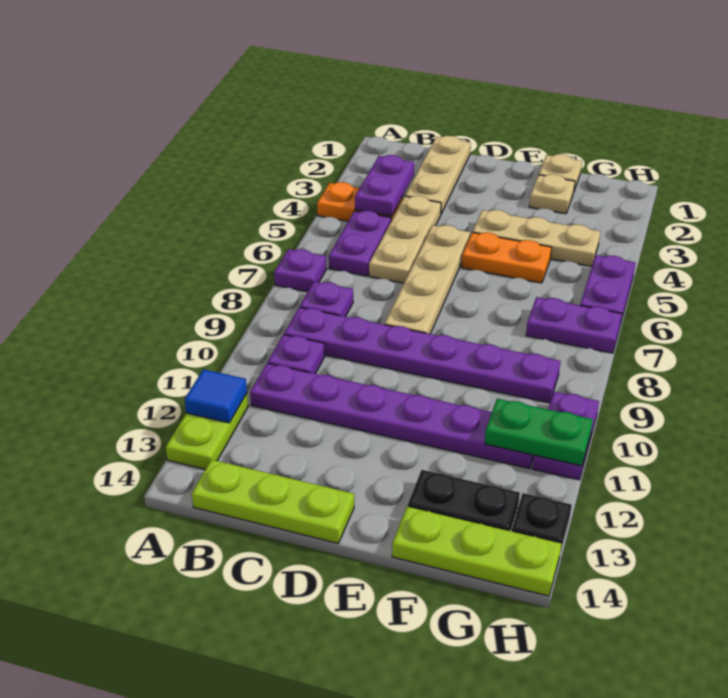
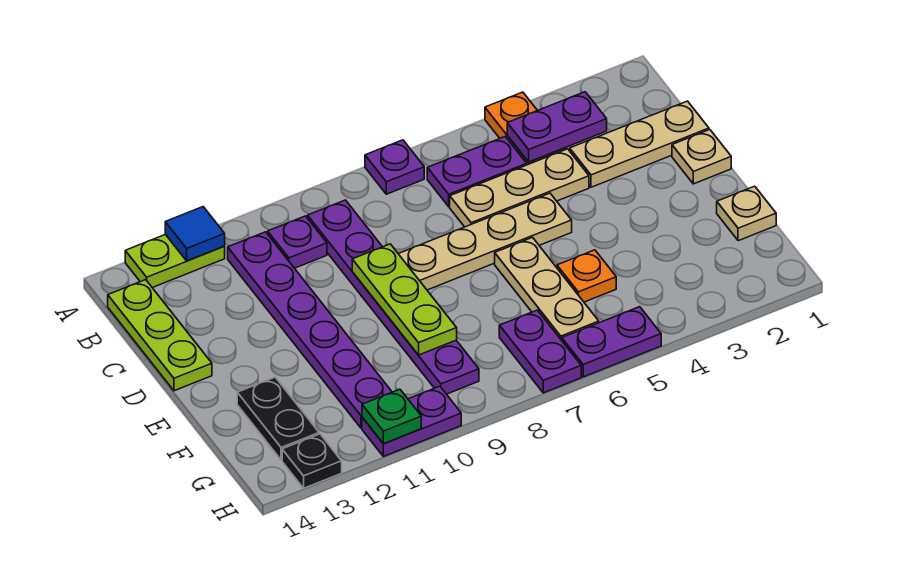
purple 1x1 plate [300,281,353,317] -> none
tan 1x3 plate [473,210,600,267] -> tan 1x3 plate moved to [495,238,599,340]
orange 1x2 plate [462,232,552,283] -> orange 1x1 plate [557,250,616,302]
tan 1x1 plate [529,174,575,214] -> tan 1x1 plate moved to [672,130,731,184]
lime 1x3 plate [392,506,562,596] -> lime 1x3 plate moved to [352,244,457,355]
green 1x2 plate [485,399,593,466] -> green 1x1 plate [362,389,421,444]

